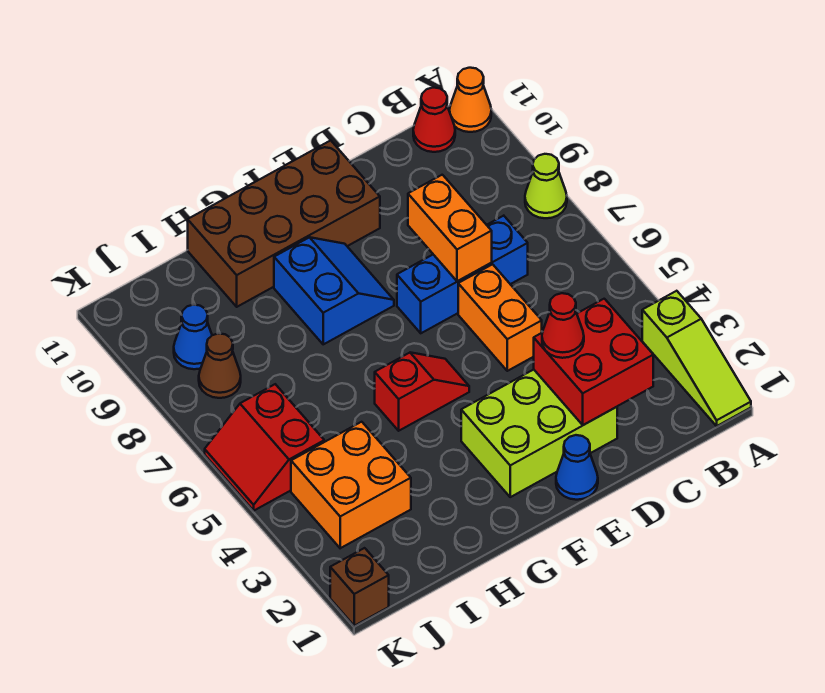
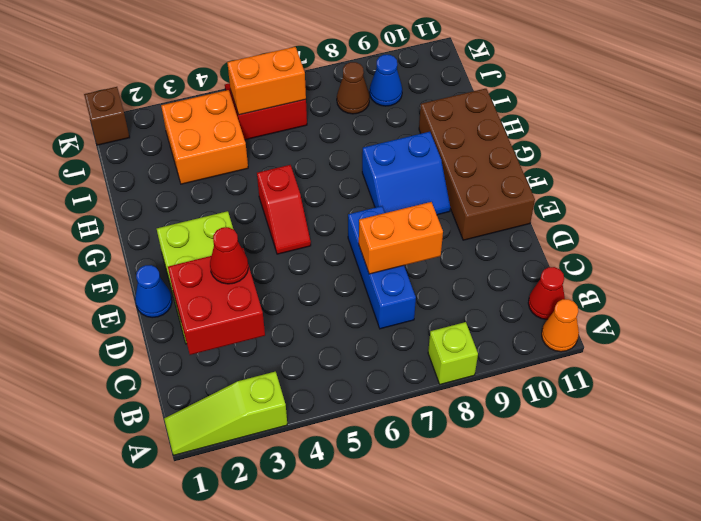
lime 1x1 cone [525,154,567,218] -> lime 1x1 brick [428,322,478,384]
orange 1x2 brick [458,264,542,371] -> orange 1x2 brick moved to [227,47,306,115]

